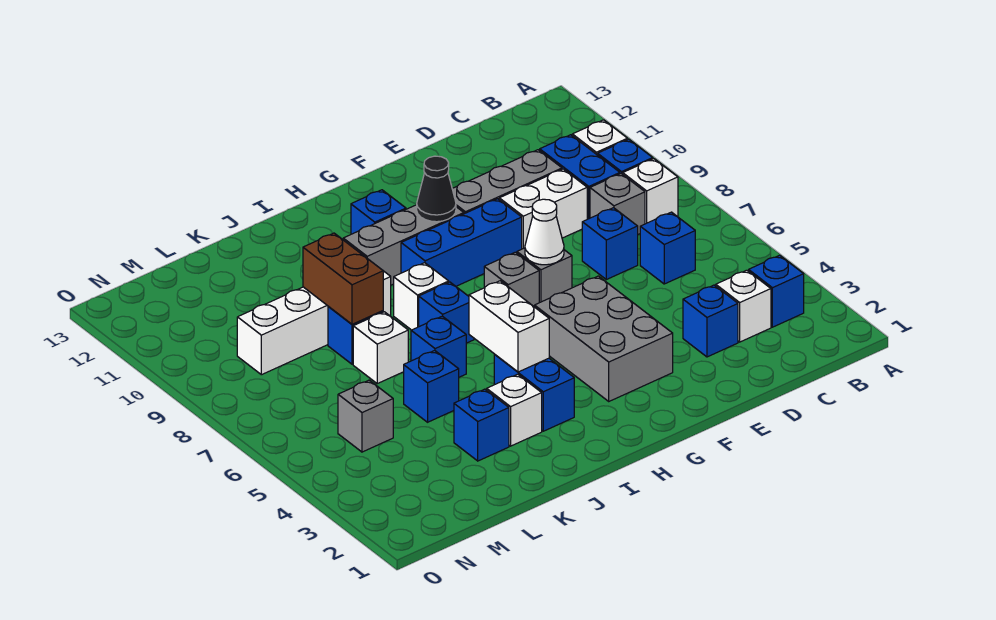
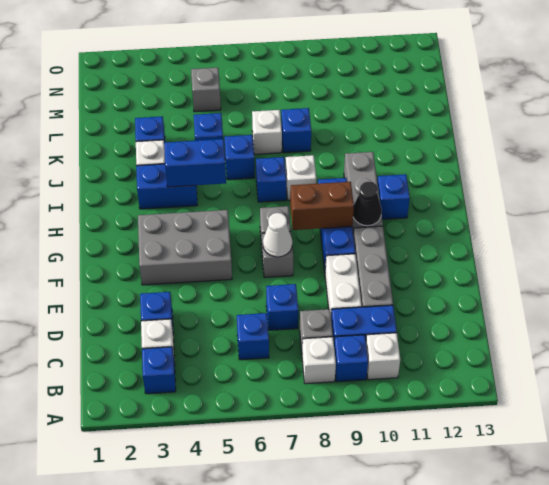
white 1x2 brick [469,281,549,372] -> blue 1x2 brick [164,139,226,187]
white 1x4 brick [237,271,391,375] -> none
brown 1x2 brick [303,233,383,324] -> brown 1x2 brick moved to [290,182,354,230]

